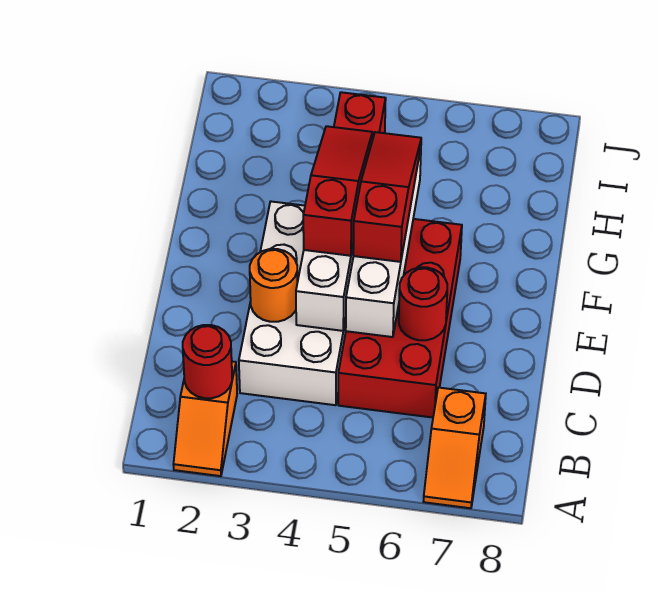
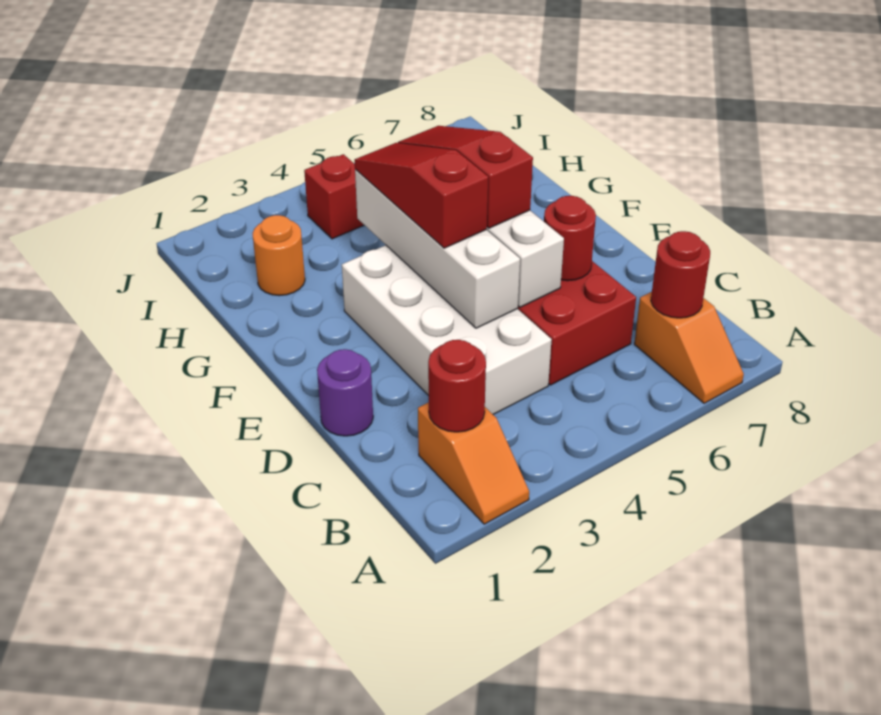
none -> red 1x1 round brick [651,231,710,318]
none -> purple 1x1 round brick [317,349,373,436]
orange 1x1 round brick [250,249,297,322] -> orange 1x1 round brick moved to [253,215,305,296]

